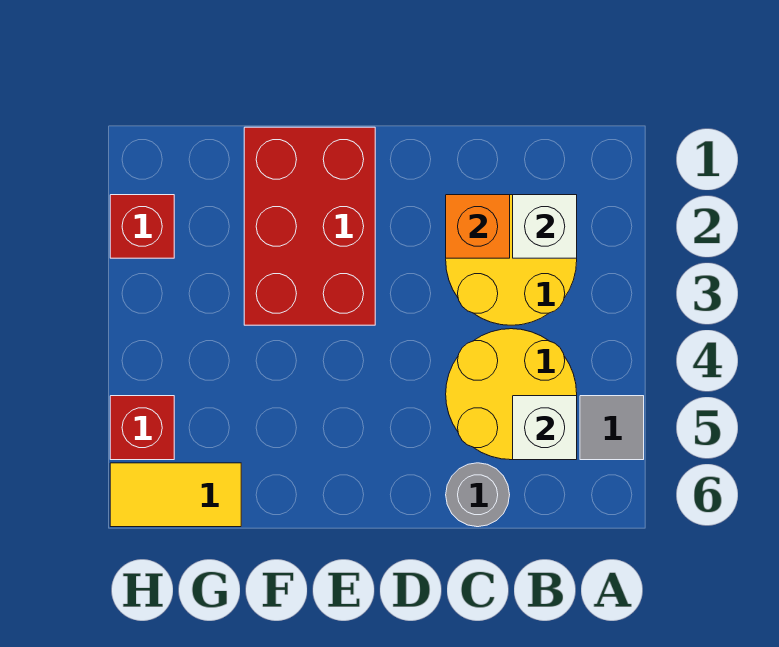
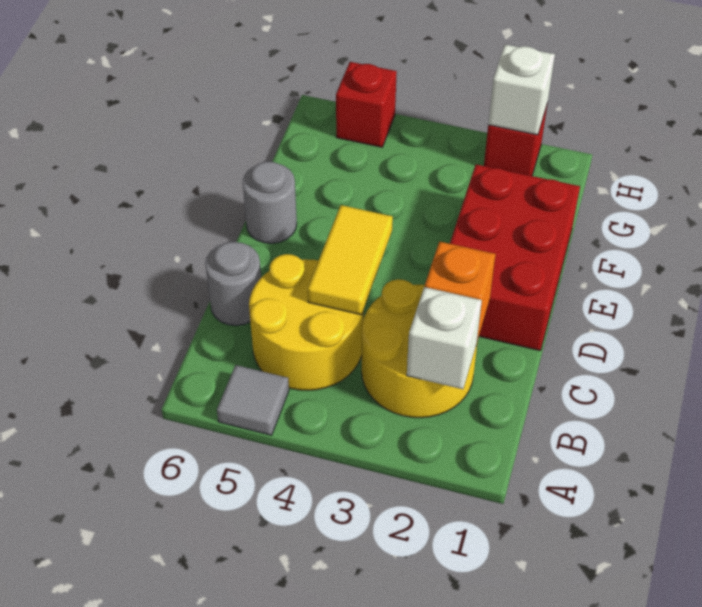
white 1x1 brick [513,396,577,460] -> white 1x1 brick moved to [488,44,555,135]
red 2x3 brick [244,127,375,325] -> red 2x3 brick turned to [450,164,580,351]
none -> grey 1x1 round brick [243,162,297,243]
yellow 1x2 tile [110,463,241,527] -> yellow 1x2 tile moved to [308,205,393,315]

